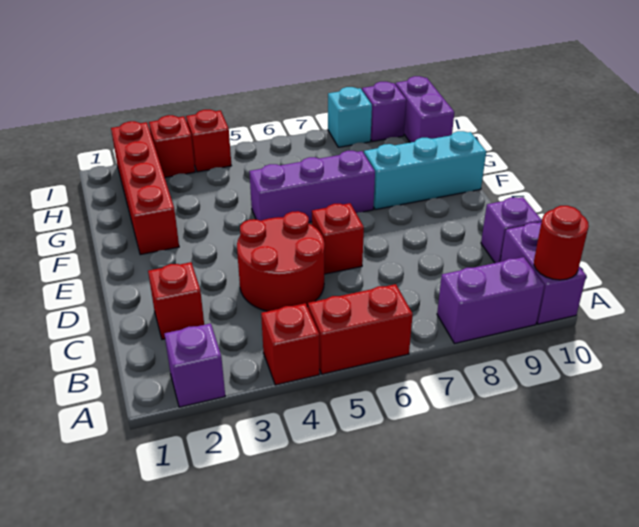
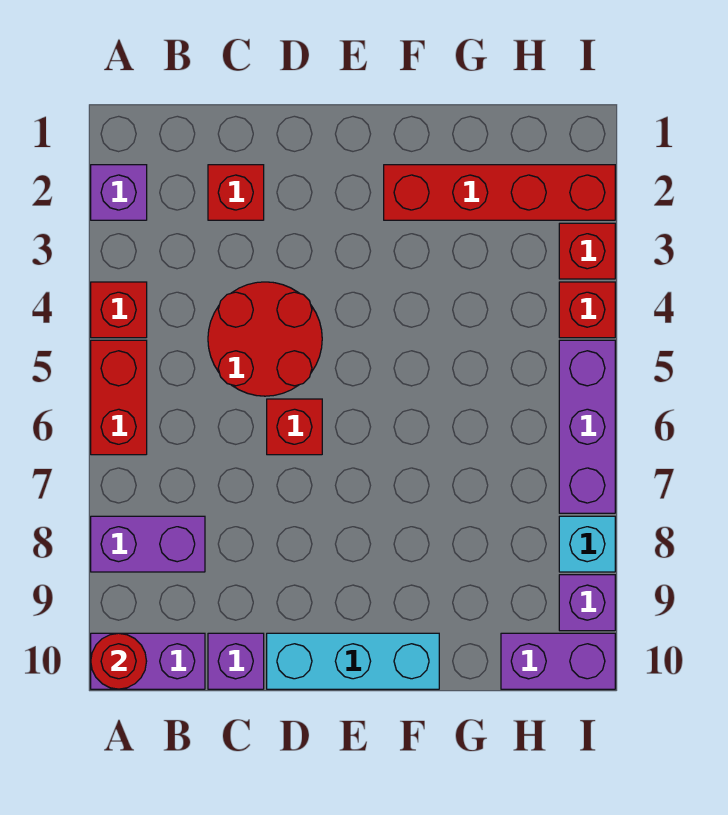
purple 1x2 brick [437,257,544,344] -> purple 1x2 brick turned to [91,516,205,572]
purple 1x3 brick [249,151,375,222] -> purple 1x3 brick moved to [559,340,615,513]
cyan 1x3 brick [364,131,486,210] -> cyan 1x3 brick turned to [267,633,439,689]

